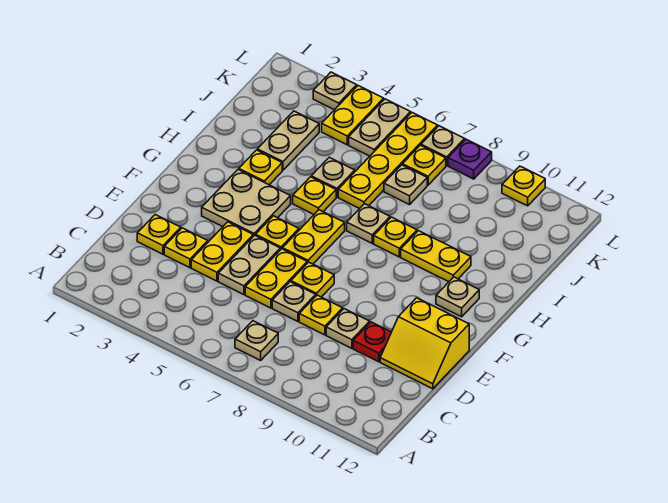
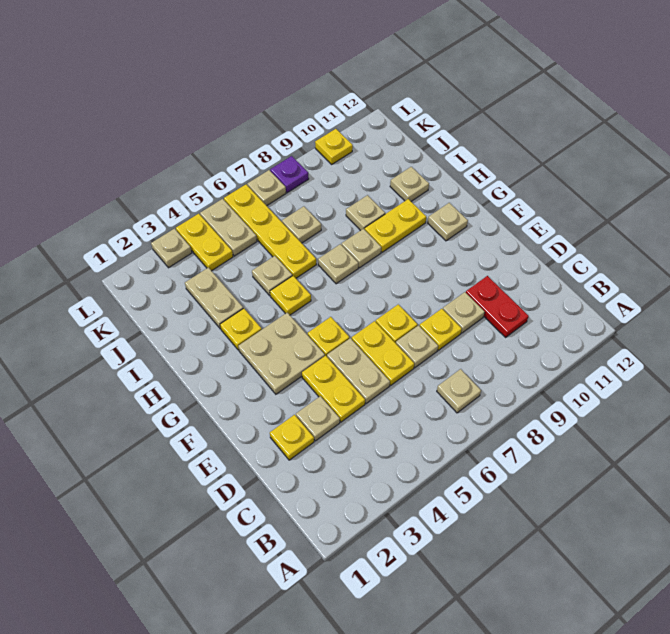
yellow 1x1 plate [164,228,208,268] -> tan 1x1 plate [296,396,340,441]
red 1x1 plate [353,322,391,362] -> red 1x2 plate [466,276,529,337]
yellow 2x2 slope [380,298,469,389] -> none
yellow 1x2 plate [283,210,345,264] -> none
yellow 1x1 plate [374,217,417,257] -> tan 1x1 plate [342,229,381,268]
none -> tan 1x1 plate [346,195,385,231]
none -> tan 1x1 plate [390,167,429,201]
yellow 1x1 plate [403,145,446,185] -> none

